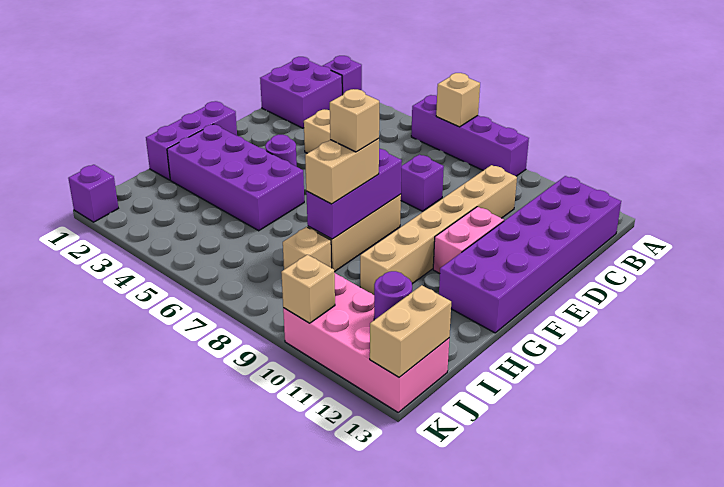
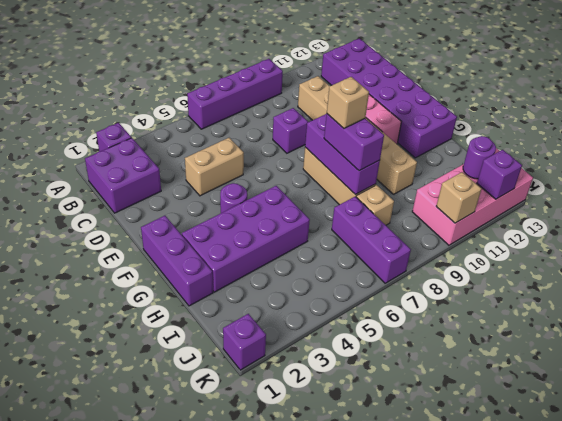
tan 1x1 brick [436,73,480,127] -> none
tan 1x2 brick [305,139,379,204] -> purple 1x2 brick [324,114,384,171]
none -> purple 1x3 brick [332,197,411,283]
tan 1x2 brick [370,285,451,377] -> none
none -> purple 1x1 brick [477,150,522,199]

